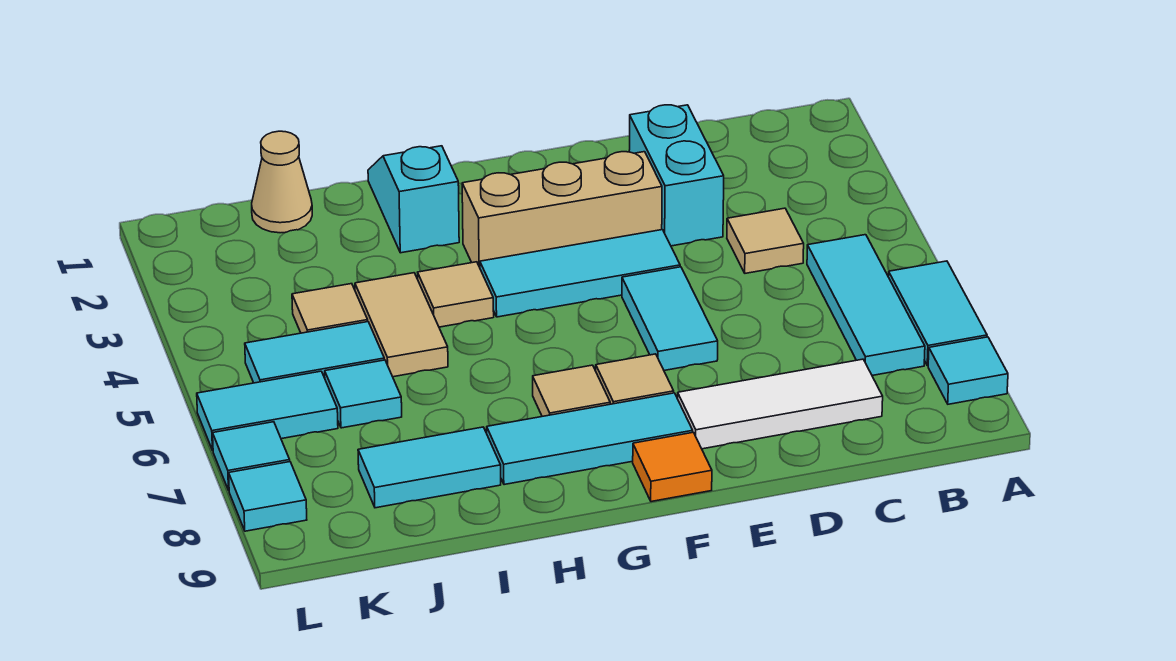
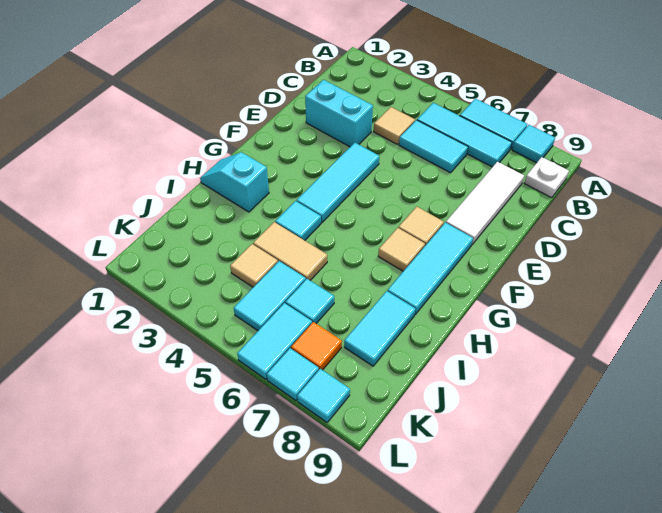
none -> white 1x1 plate [524,157,569,198]
tan 1x3 brick [462,152,662,267] -> none
cyan 1x2 tile [622,267,718,370] -> cyan 1x2 tile moved to [399,120,468,173]
orange 1x1 tile [633,432,712,502] -> orange 1x1 tile moved to [291,322,342,370]
tan 1x1 tile [418,262,494,327] -> cyan 1x1 tile [275,201,321,240]
tan 1x1 cone [252,131,312,233] -> none

